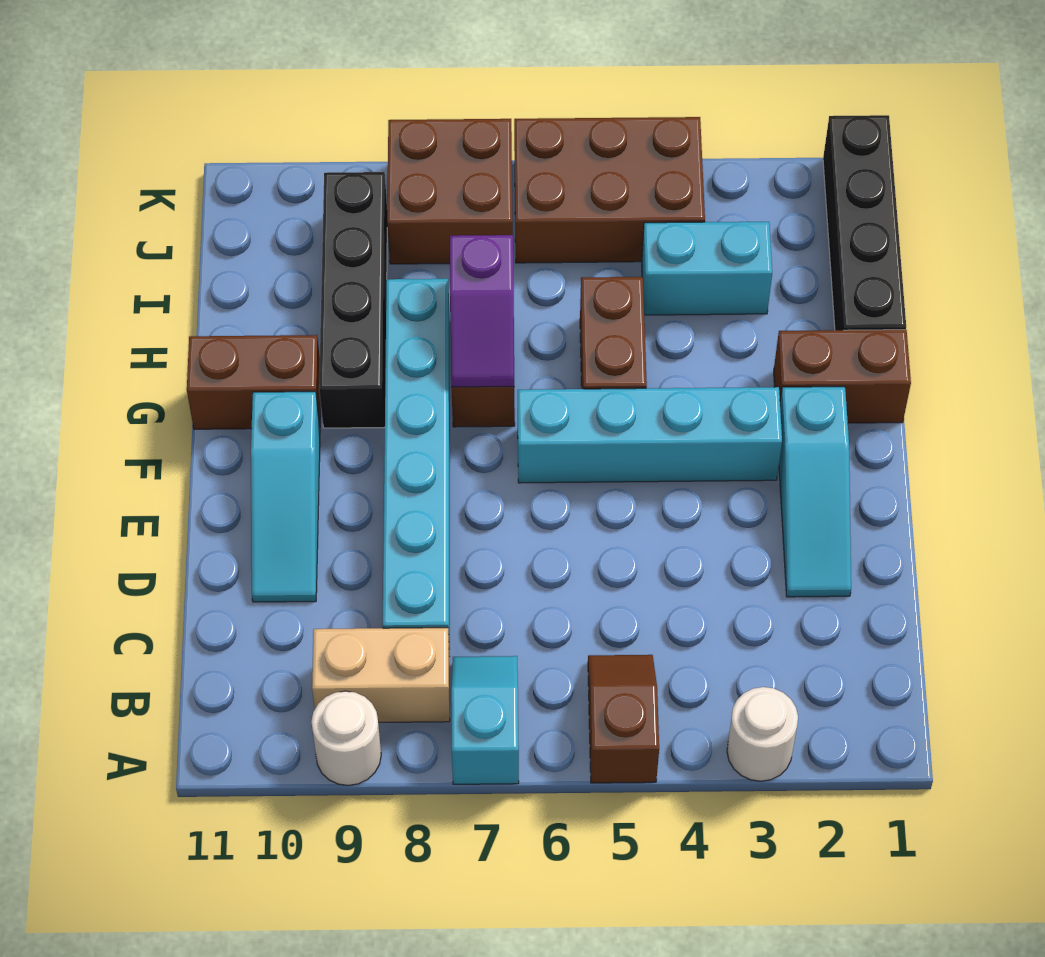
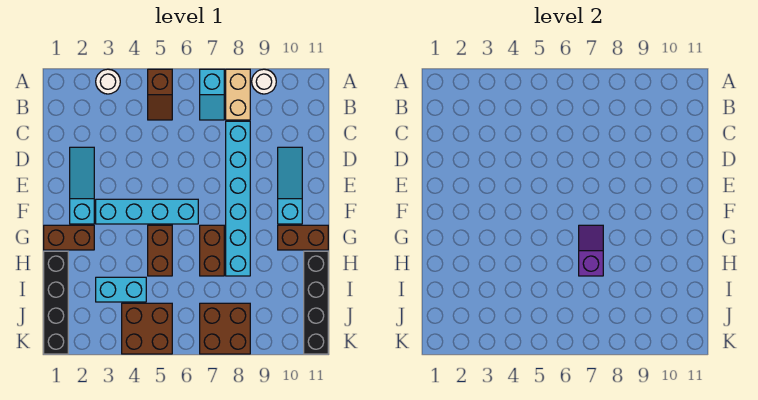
tan 1x2 brick [312,628,450,722] -> tan 1x2 brick turned to [226,69,250,120]
black 1x4 brick [319,172,387,428] -> black 1x4 brick moved to [304,251,328,354]
brown 2x3 brick [514,117,705,263] -> brown 2x2 brick [122,303,172,354]

